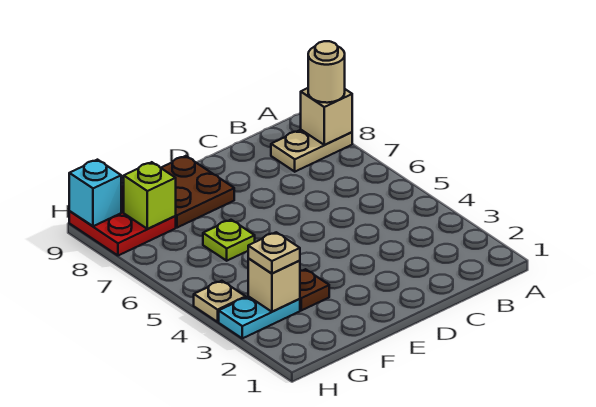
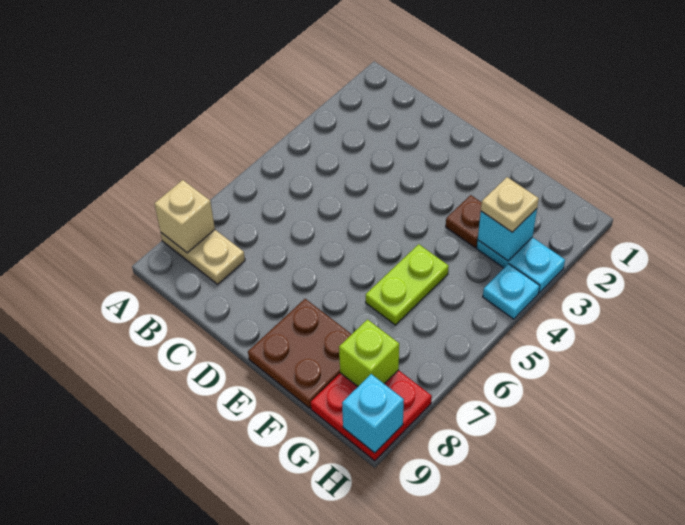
tan 1x1 round brick [308,41,345,103] -> none
lime 1x1 plate [203,220,255,261] -> lime 1x2 plate [366,244,449,325]
tan 1x1 brick [248,258,300,312] -> cyan 1x1 brick [478,209,537,261]
tan 1x1 plate [194,281,246,322] -> cyan 1x1 plate [483,264,540,319]

